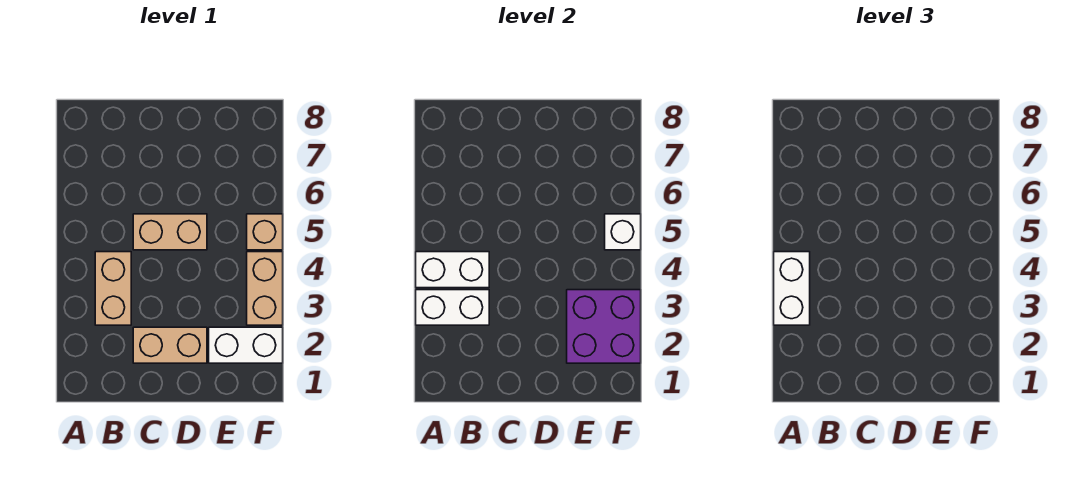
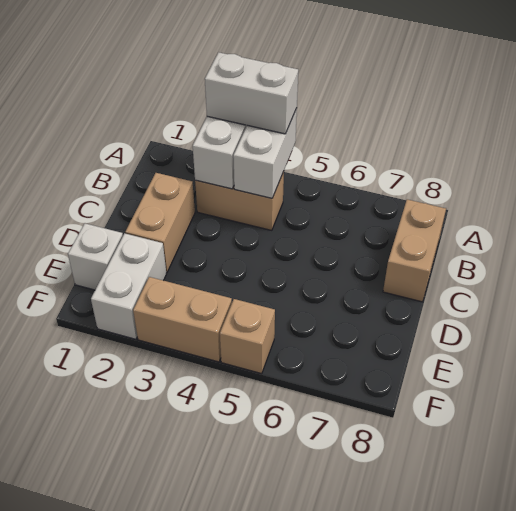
tan 1x2 brick [133,214,207,250] -> tan 1x2 brick moved to [383,199,446,302]
purple 2x2 brick [567,290,641,363] -> none
white 1x1 brick [605,214,641,250] -> white 1x1 brick moved to [68,224,123,290]

